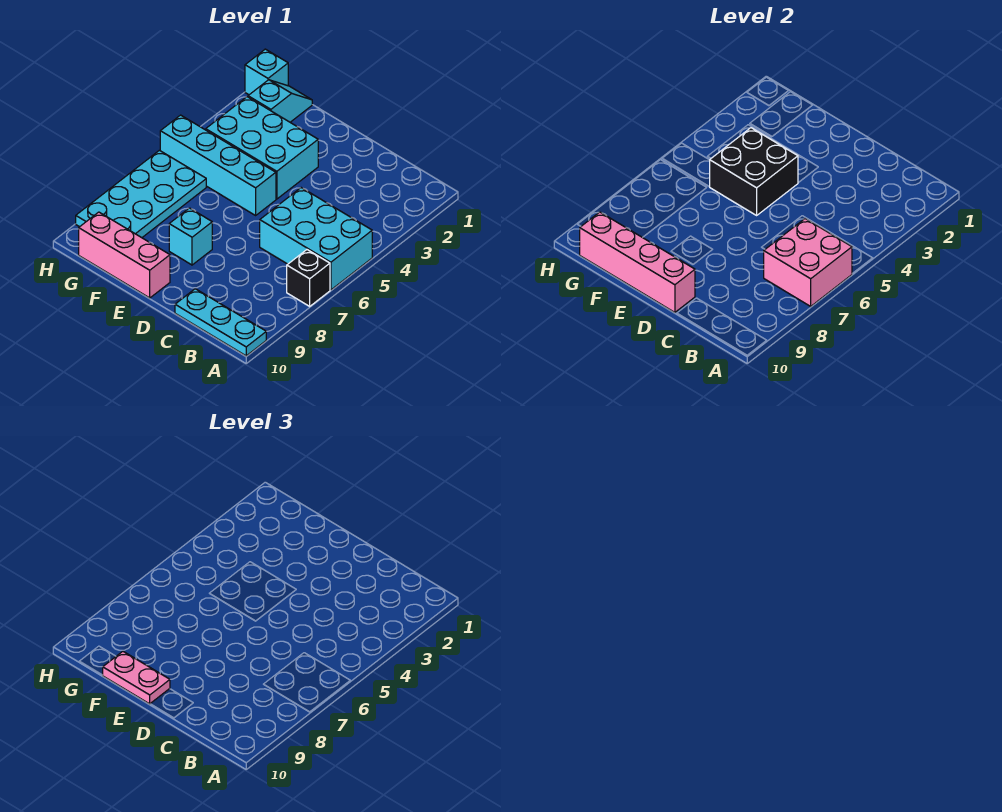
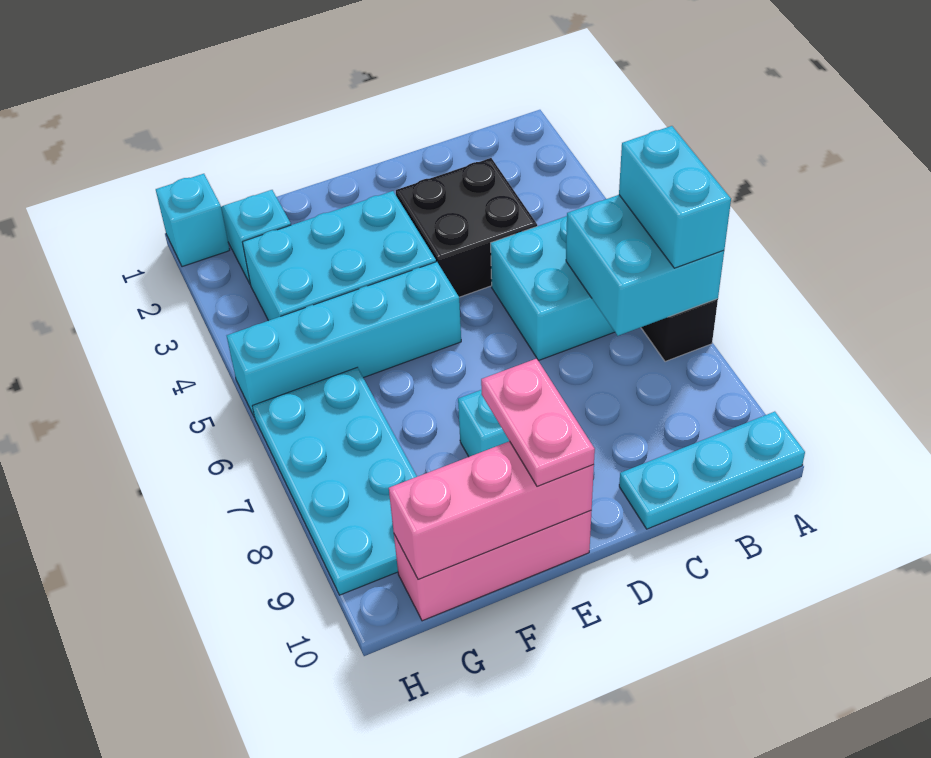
pink 2x2 brick [764,219,852,306] -> cyan 2x2 brick [566,195,724,336]
none -> cyan 1x2 brick [619,126,731,268]
pink 1x4 brick [580,212,695,312] -> pink 1x3 brick [389,441,594,579]
black 2x2 brick [710,128,798,215] -> black 2x2 brick moved to [396,158,537,297]
pink 1x2 plate [103,651,170,704] -> pink 1x2 plate turned to [481,358,595,486]

